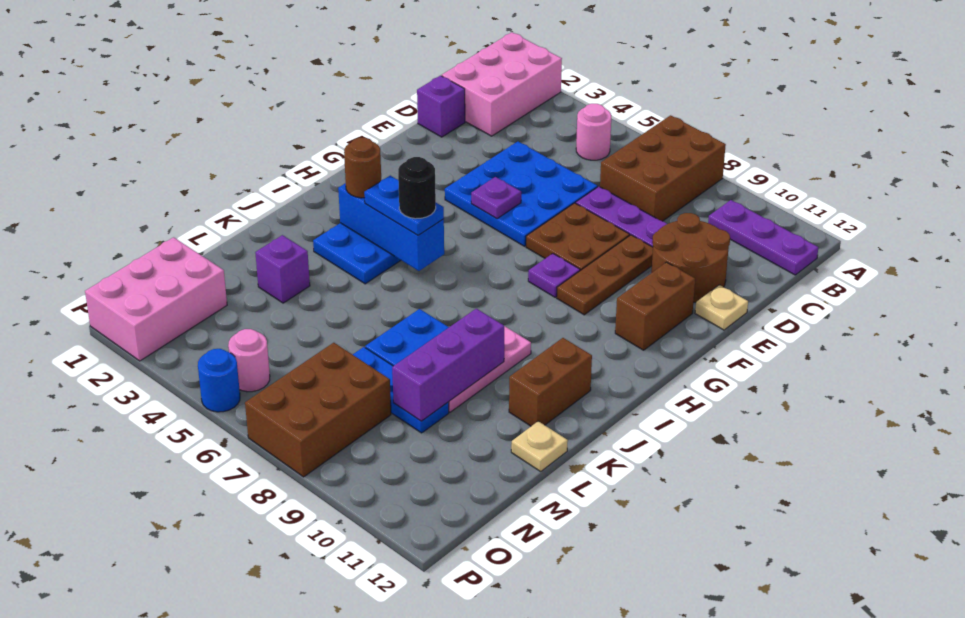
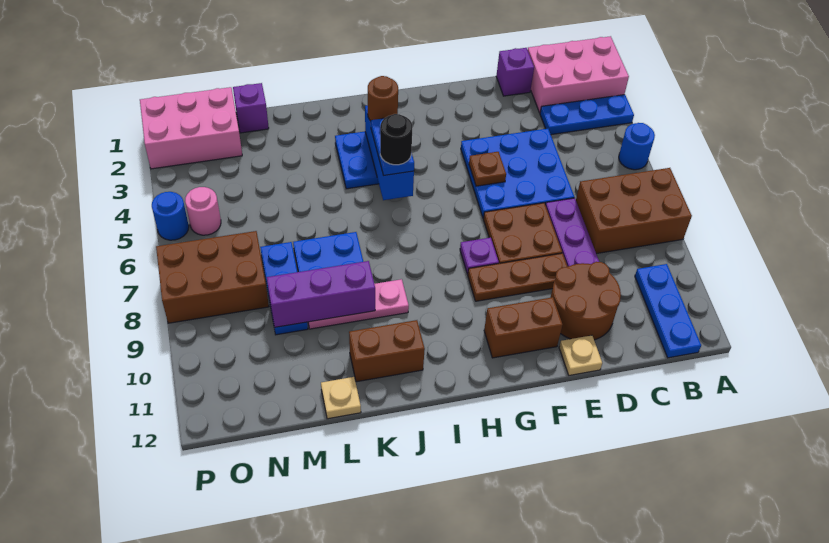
none -> blue 1x3 plate [540,95,634,135]
none -> blue 1x1 round brick [619,123,655,170]
pink 1x1 round brick [576,104,611,160] -> none
purple 1x3 plate [708,200,818,275] -> blue 1x3 plate [635,264,701,358]
purple 1x1 plate [471,177,521,219] -> brown 1x1 plate [469,152,506,186]
purple 1x1 brick [255,235,310,303] -> purple 1x1 brick moved to [233,83,269,133]

